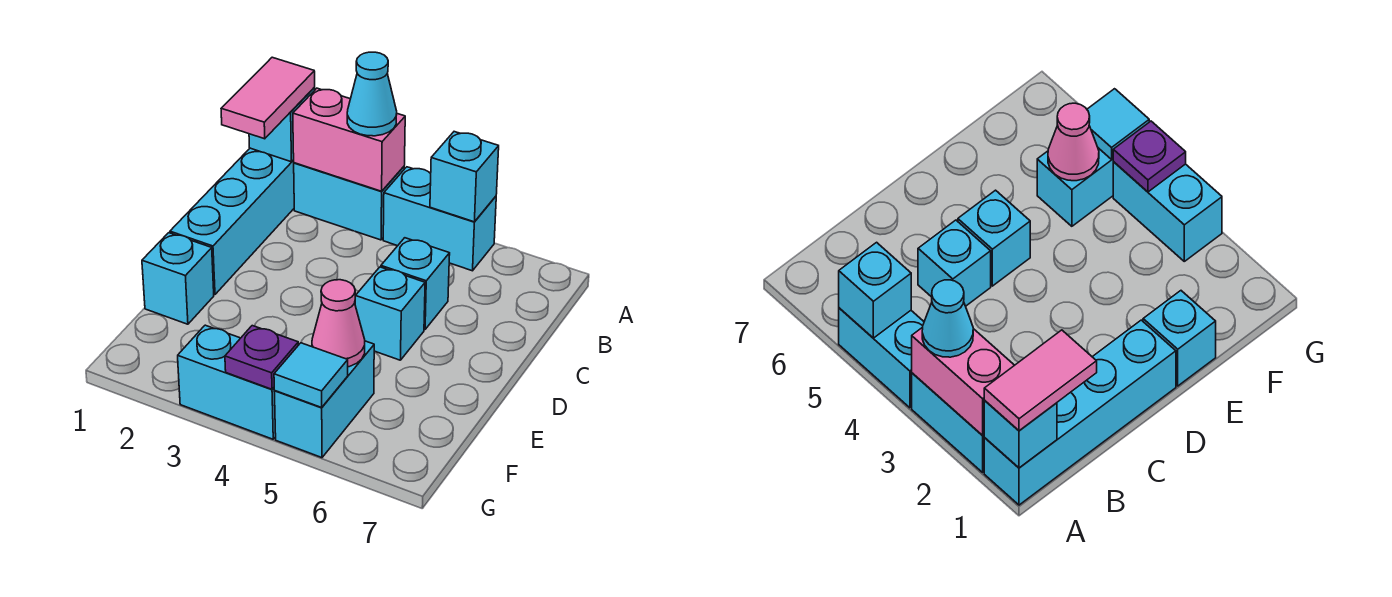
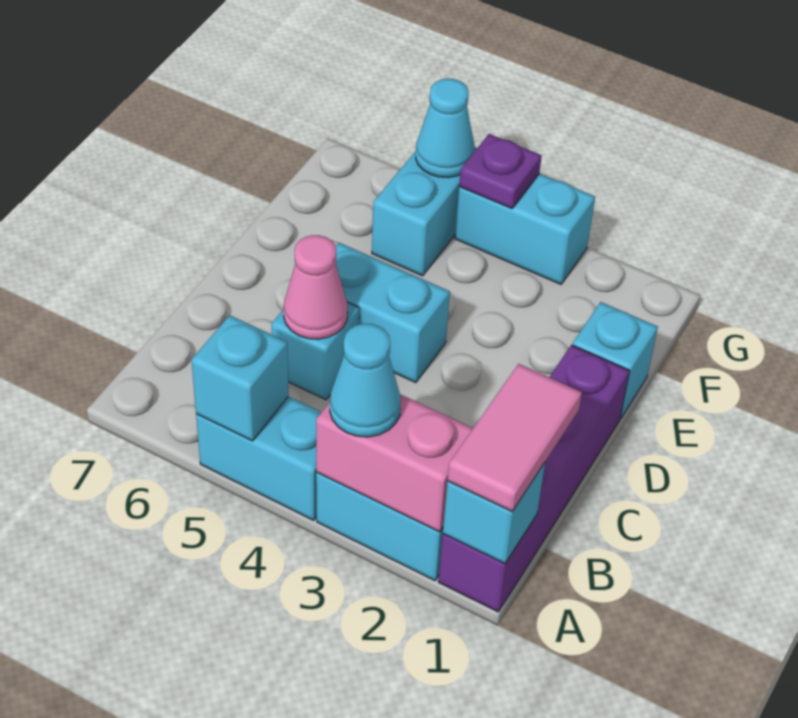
cyan 1x4 brick [170,148,294,295] -> purple 1x4 brick [438,345,630,612]
cyan 1x1 brick [355,267,425,360] -> cyan 1x2 brick [336,243,450,383]
pink 1x1 cone [312,280,365,367] -> pink 1x1 cone moved to [284,235,348,339]
cyan 1x1 tile [274,343,348,407] -> cyan 1x1 cone [416,79,475,178]

